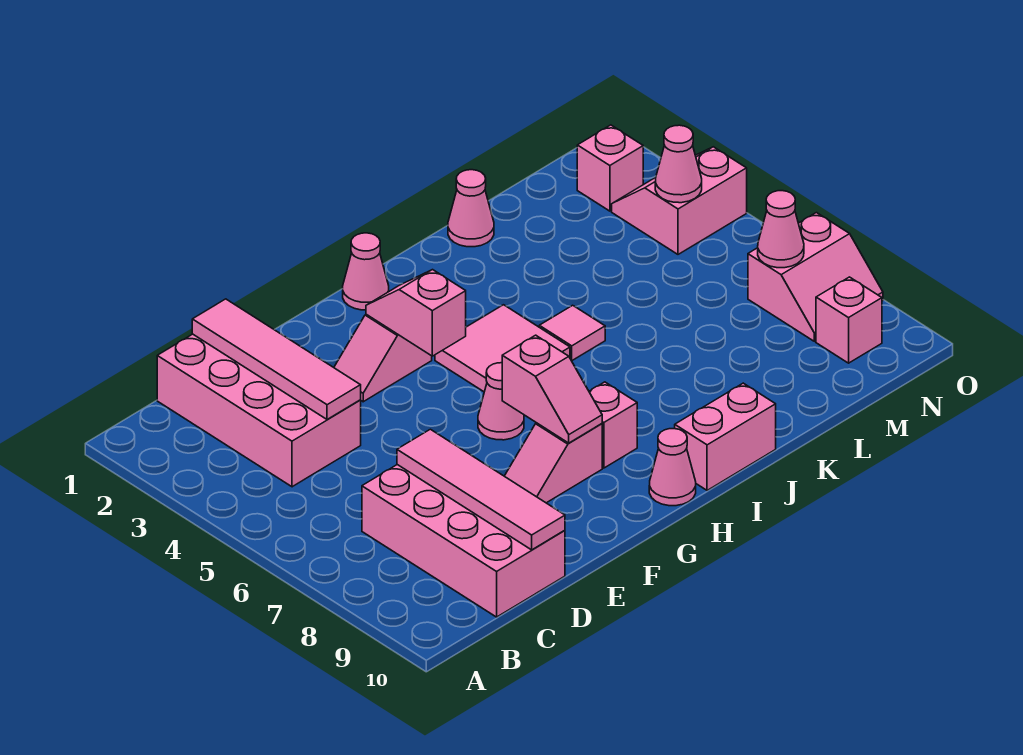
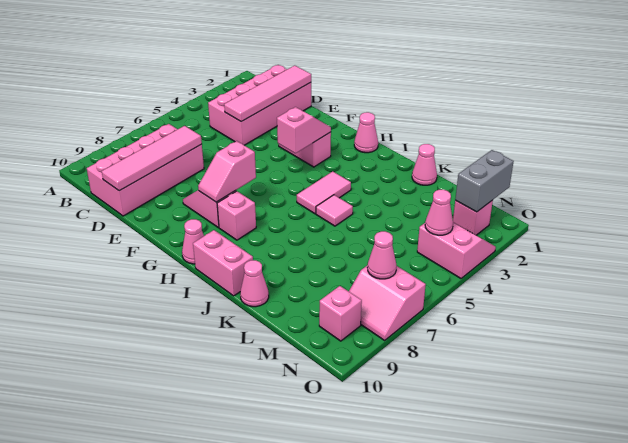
pink 1x1 cone [478,363,524,440] -> pink 1x1 cone moved to [240,260,269,307]
pink 2x2 tile [435,305,570,392] -> pink 1x2 tile [297,171,351,214]
none -> grey 1x2 brick [455,150,514,212]

